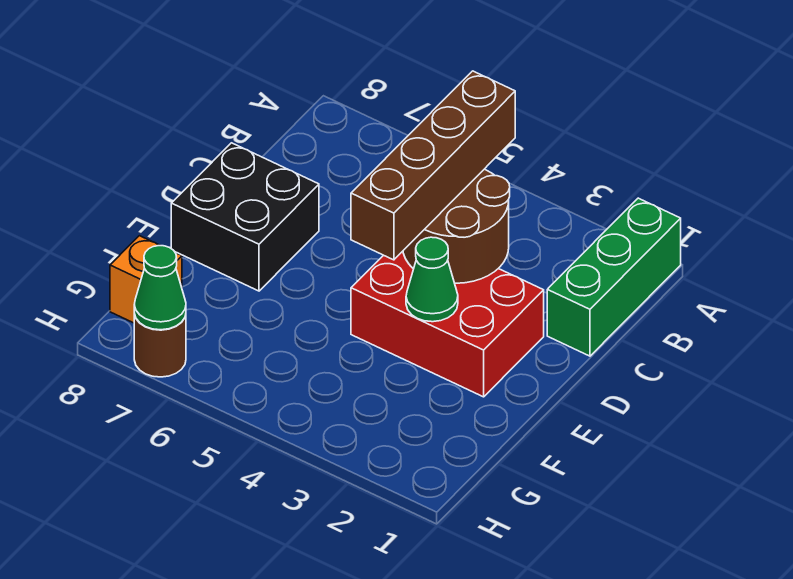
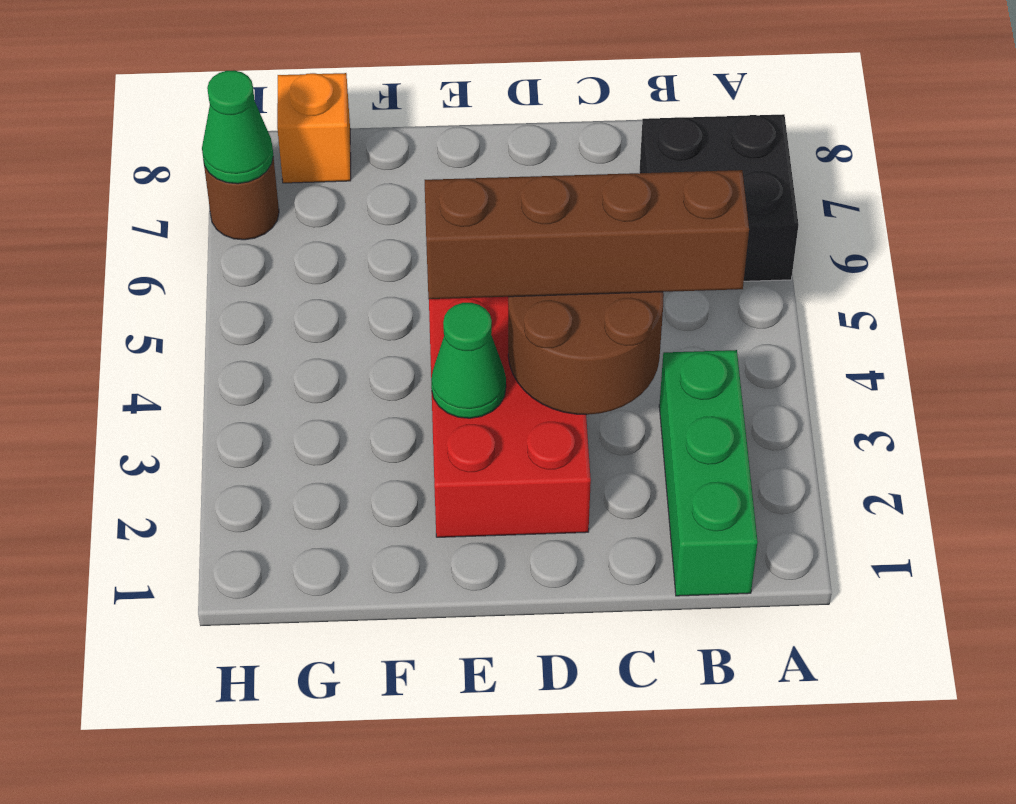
green 1x3 brick [547,198,681,356] -> green 1x3 brick turned to [659,350,758,596]
black 2x2 brick [171,143,319,291] -> black 2x2 brick moved to [639,114,798,281]

